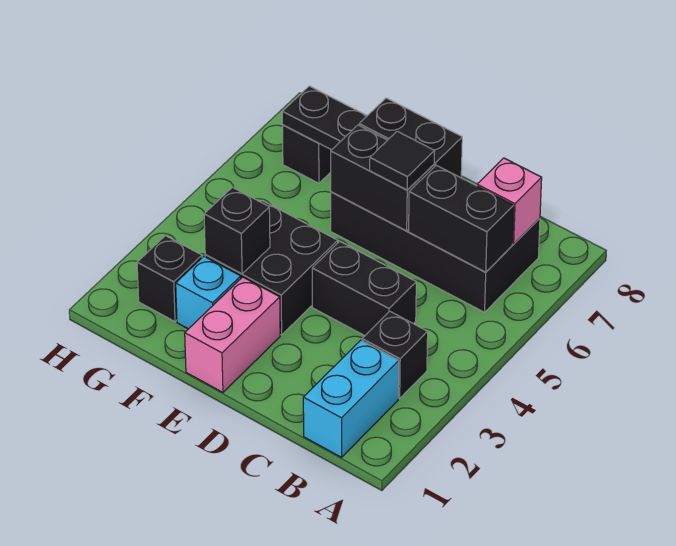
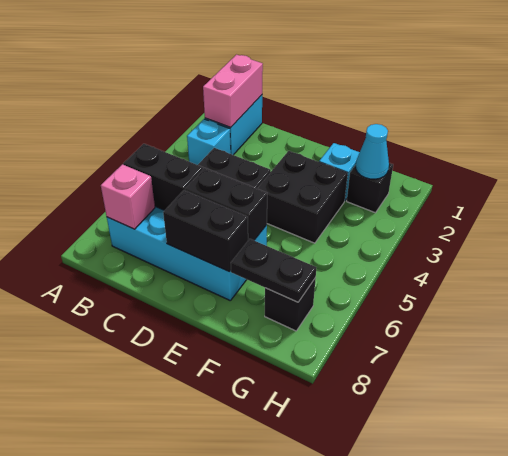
black 1x1 brick [362,311,428,398] -> cyan 1x1 brick [187,119,231,165]
black 2x4 brick [331,178,540,312] -> cyan 2x4 brick [107,207,267,301]
black 1x1 tile [370,131,434,190] -> none
pink 1x2 brick [185,277,280,392] -> pink 1x2 brick moved to [203,55,263,127]
black 1x1 brick [204,187,270,274] -> none
none -> cyan 1x1 cone [356,124,389,179]

